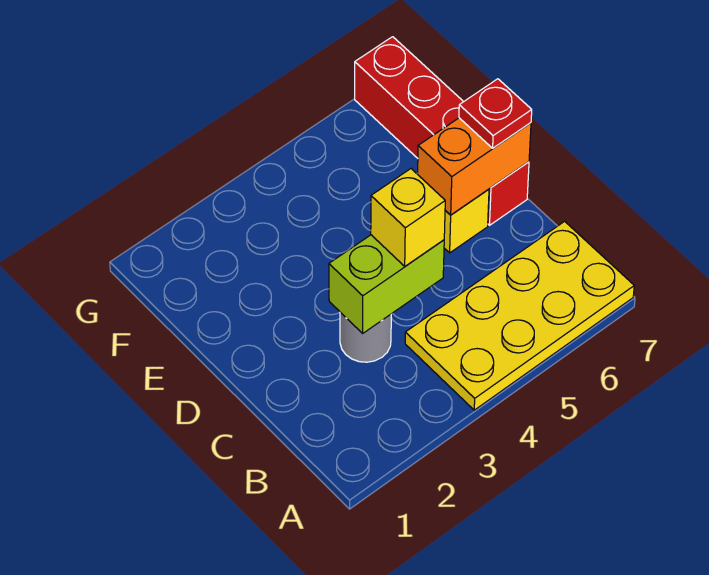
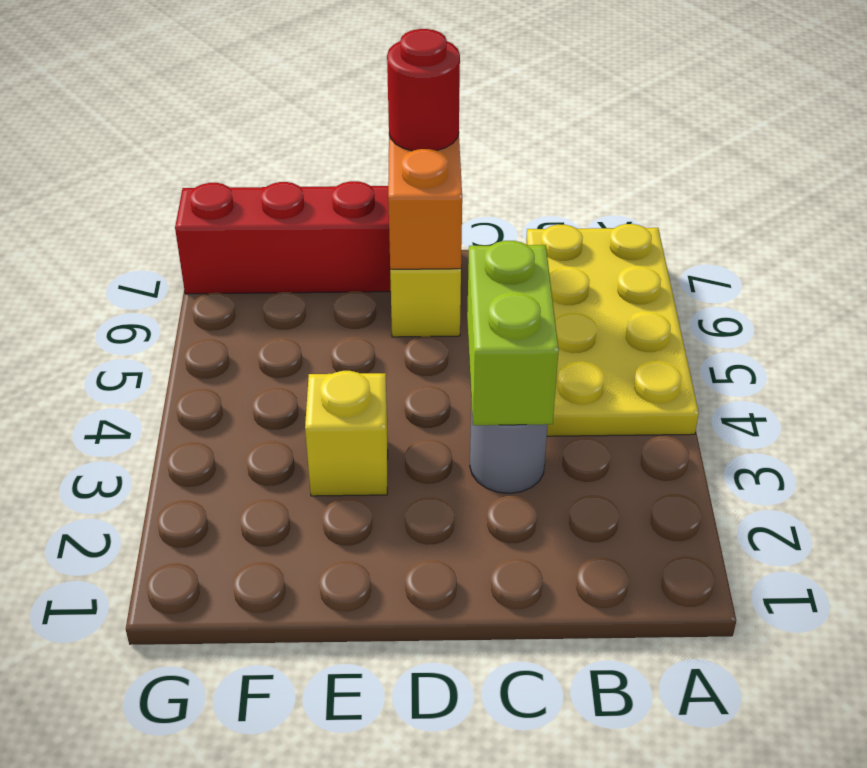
yellow 1x1 brick [371,169,445,266] -> yellow 1x1 brick moved to [305,371,388,496]
red 1x1 plate [459,79,532,148] -> red 1x1 round brick [387,29,460,151]

